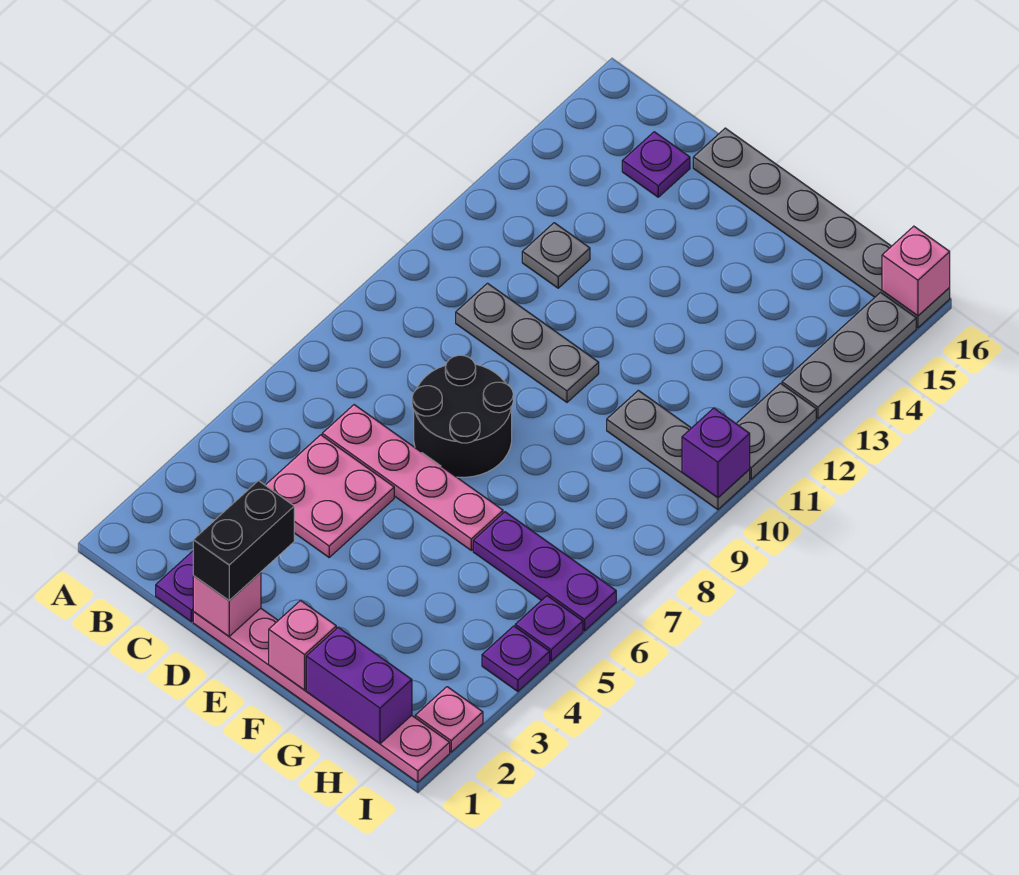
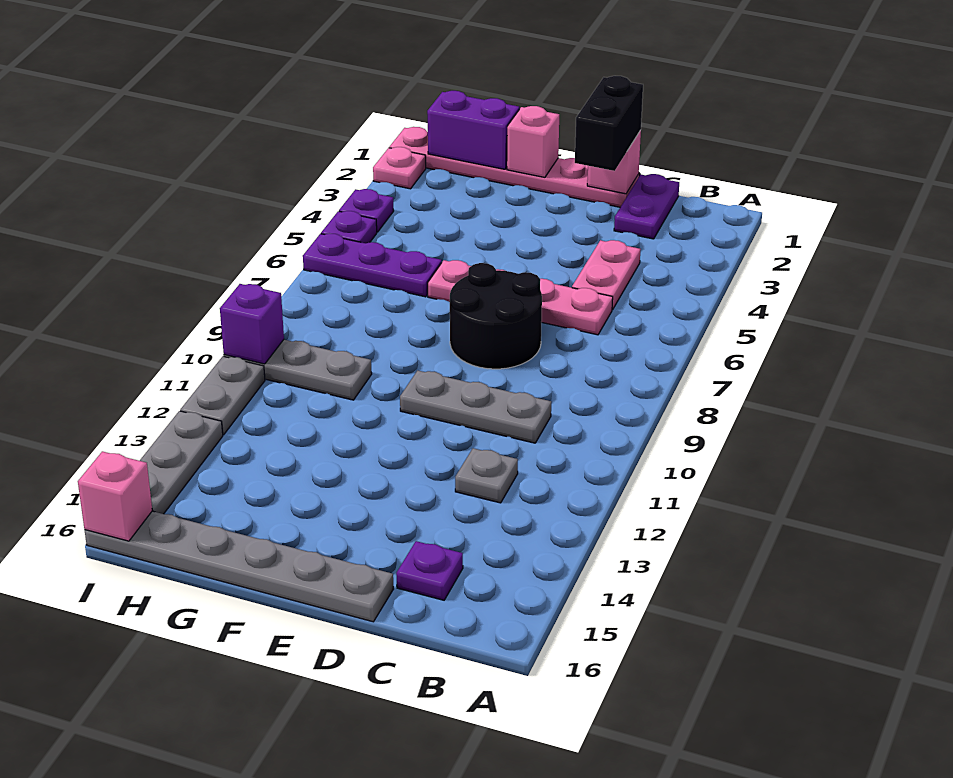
pink 2x2 plate [265,435,394,557] -> pink 1x2 plate [572,240,641,310]

